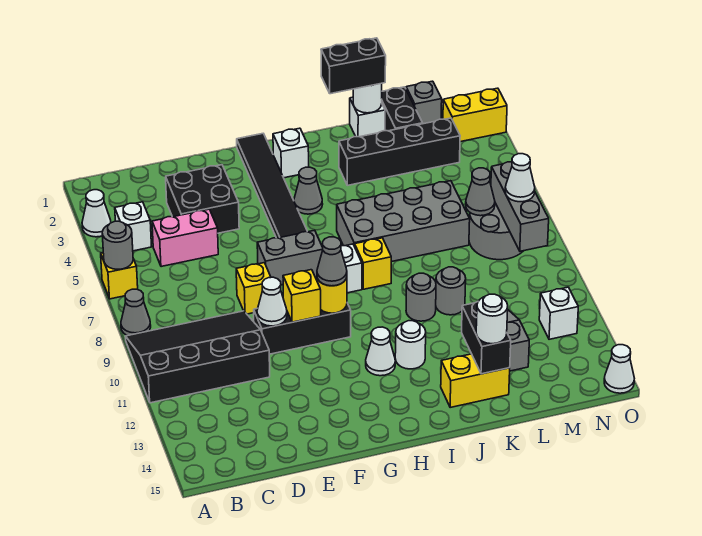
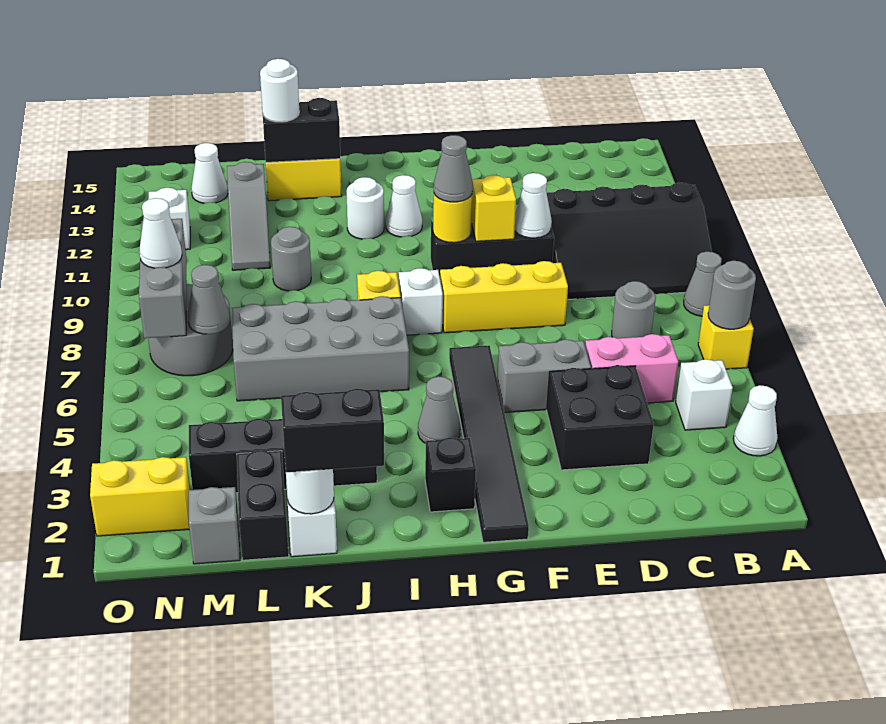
yellow 1x1 brick [236,263,271,314] -> yellow 1x3 brick [440,261,568,333]
grey 1x2 brick [257,230,323,285] -> grey 1x2 brick moved to [497,340,591,413]
white 1x1 brick [273,128,309,178] -> black 1x1 brick [425,438,476,512]
grey 1x1 round brick [406,273,436,321] -> grey 1x1 round brick moved to [612,281,656,338]
black 1x2 brick [462,302,511,374] -> black 1x2 brick turned to [263,98,340,162]
white 1x1 cone [604,345,634,393] -> white 1x1 cone moved to [191,143,228,203]

